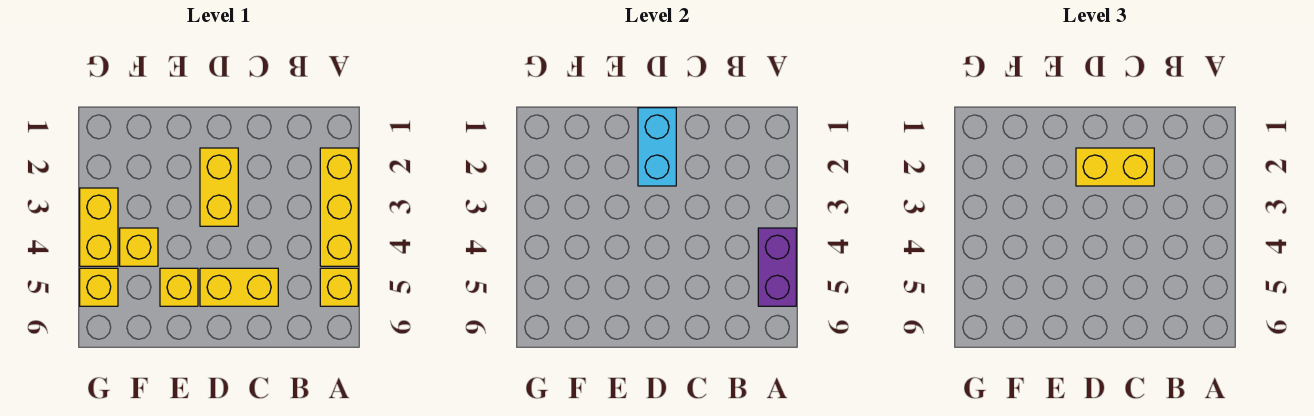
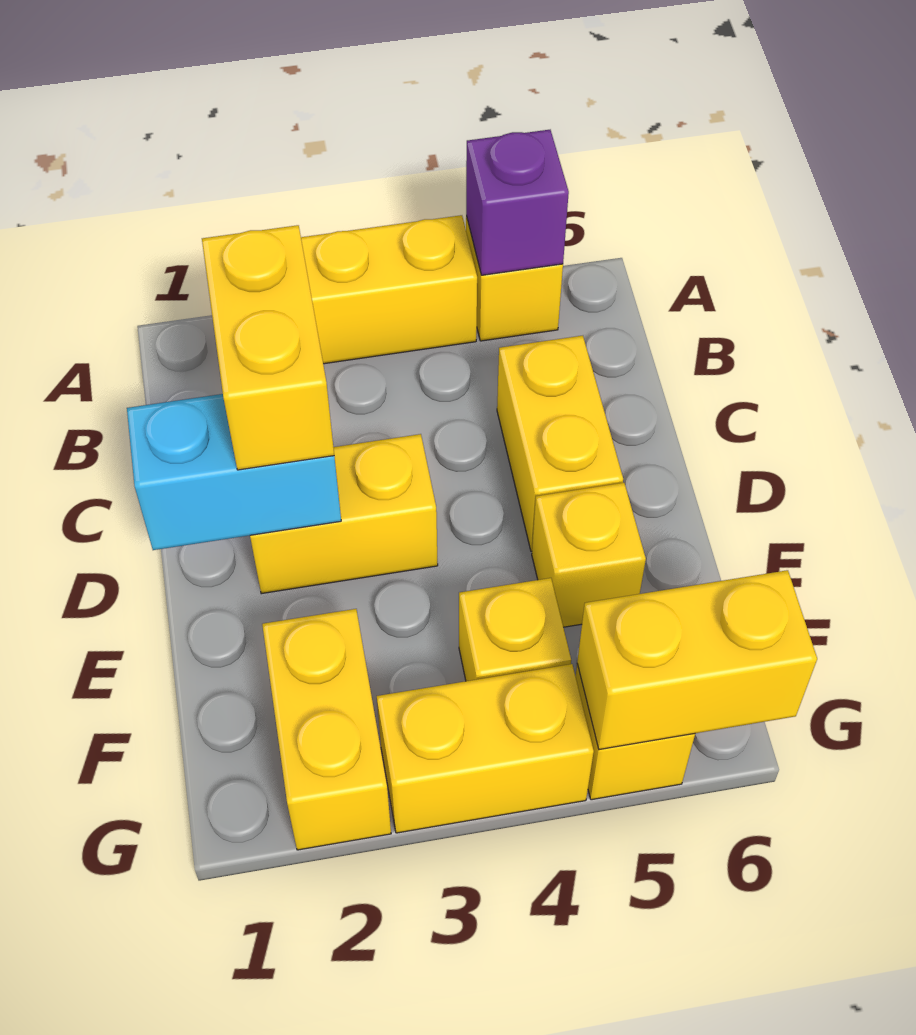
purple 1x2 brick [758,228,796,306] -> purple 1x1 brick [466,130,569,275]
none -> yellow 1x2 brick [262,609,391,850]
none -> yellow 1x2 brick [577,570,817,750]

